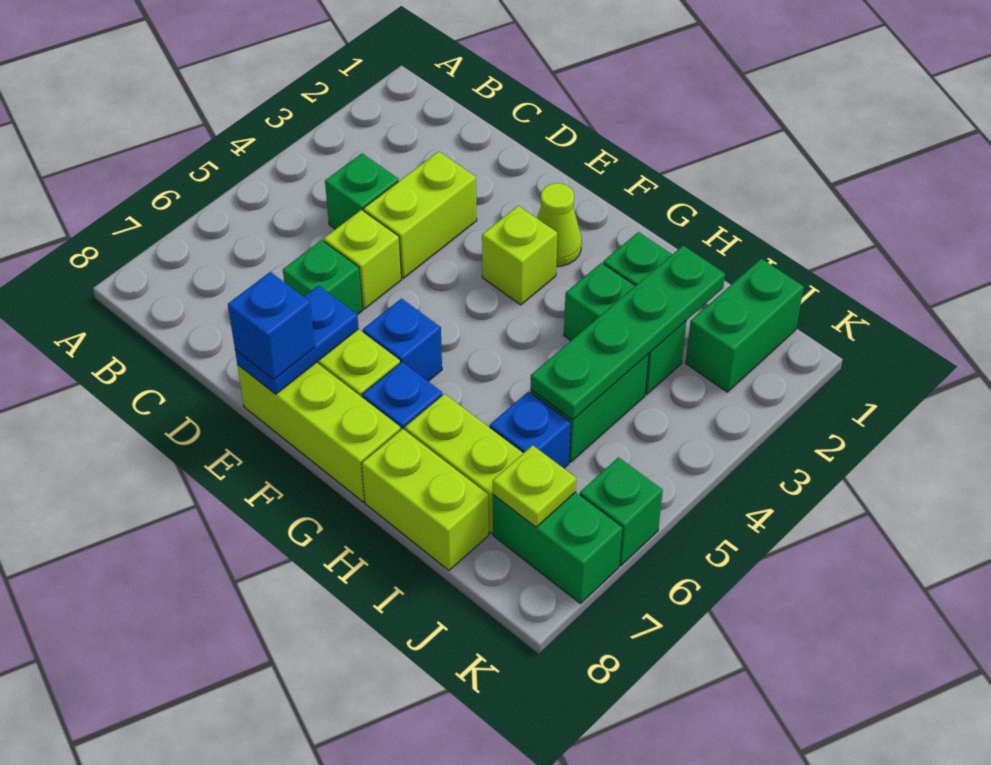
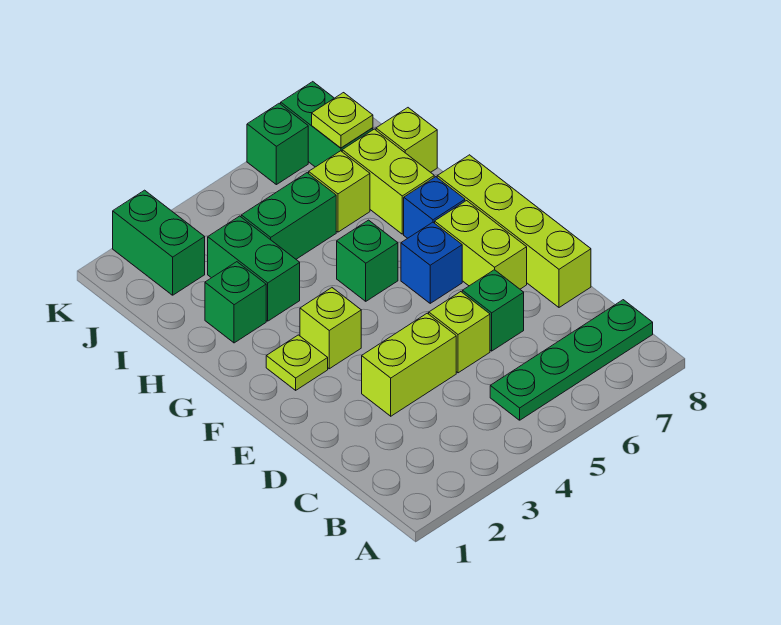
green 1x1 brick [325,154,399,229] -> green 1x1 brick moved to [337,220,398,301]
blue 1x2 plate [235,286,359,394] -> none
lime 1x3 brick [237,362,401,502] -> lime 1x4 brick [437,155,591,307]
blue 1x1 brick [228,272,315,380] -> none
lime 1x1 cone [537,183,582,266] -> lime 1x1 plate [266,335,328,390]
lime 1x2 brick [362,429,489,570] -> lime 1x1 brick [376,108,437,172]
green 1x4 plate [530,246,725,420] -> green 1x4 plate moved to [490,300,653,420]
blue 1x1 brick [490,392,571,468] -> lime 1x1 brick [309,151,370,232]
green 1x2 brick [686,259,804,392] -> green 1x2 brick turned to [113,190,205,295]

